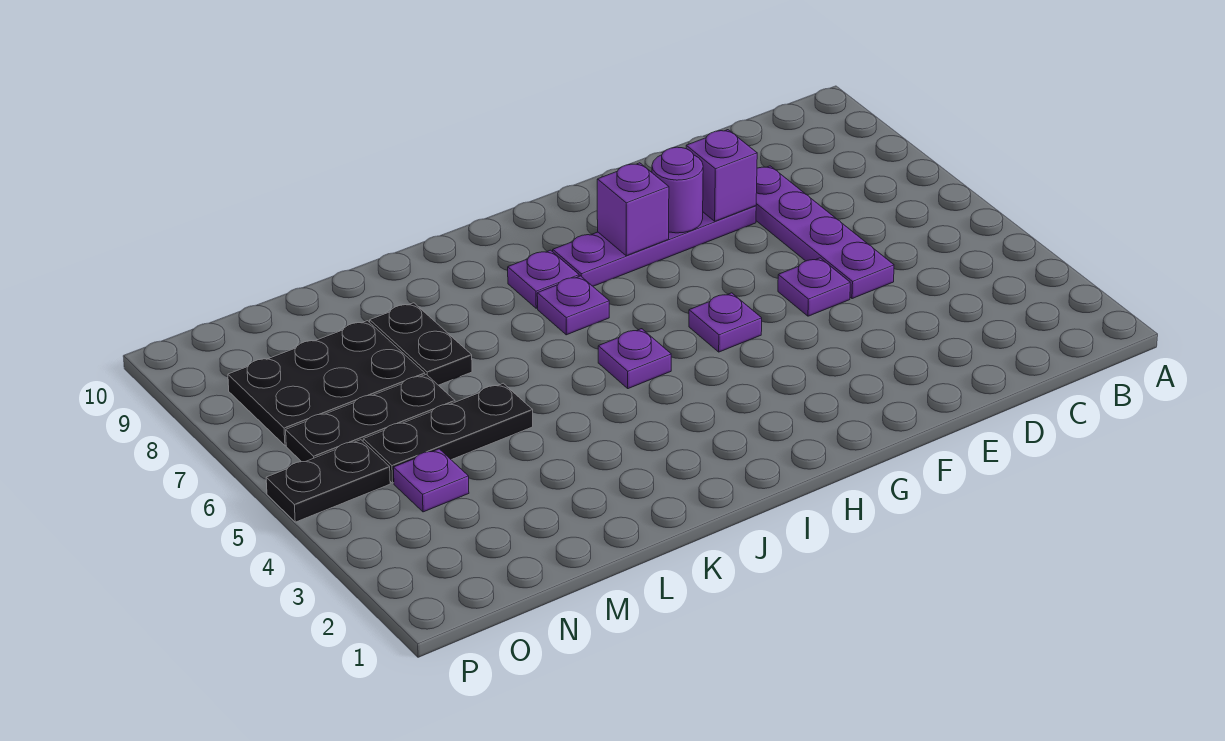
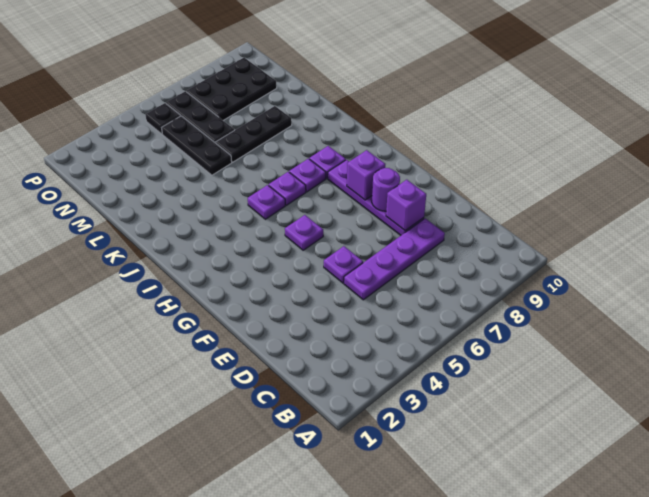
black 1x2 plate [370,303,472,385] -> black 1x3 plate [216,106,292,162]
black 2x3 plate [228,321,425,445] -> black 2x3 plate turned to [186,58,277,120]
purple 1x1 plate [393,449,469,512] -> purple 1x1 plate moved to [269,172,306,205]
black 1x2 plate [266,440,390,522] -> black 1x1 plate [145,103,181,134]

